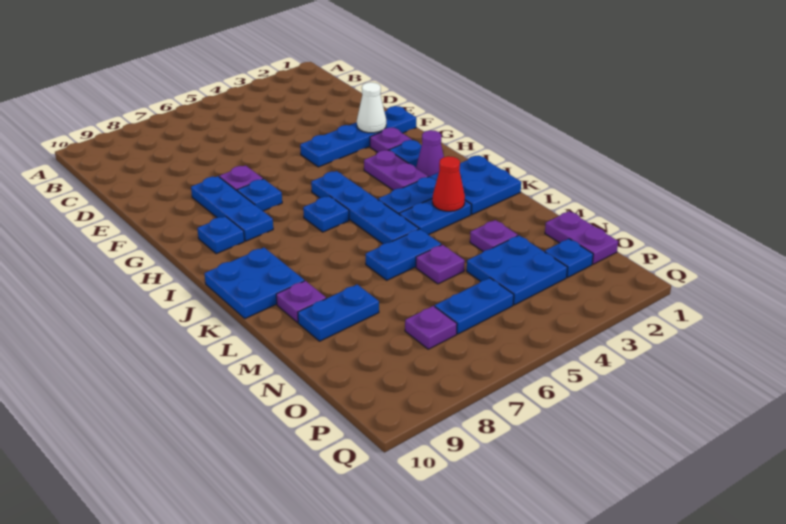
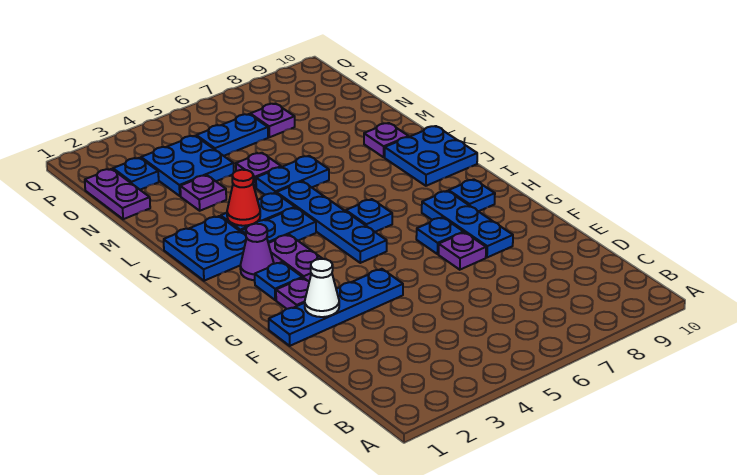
blue 1x2 plate [298,284,379,341] -> none

